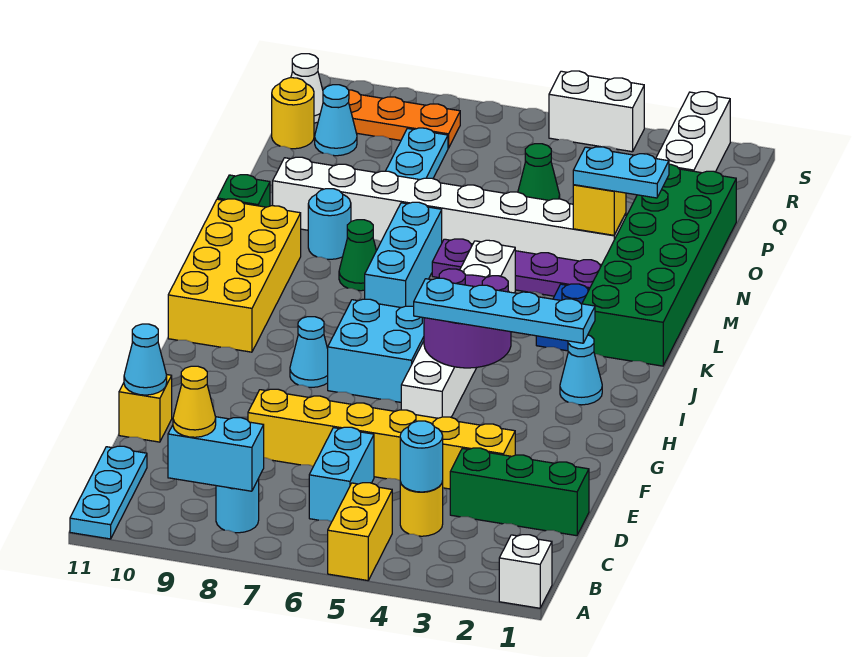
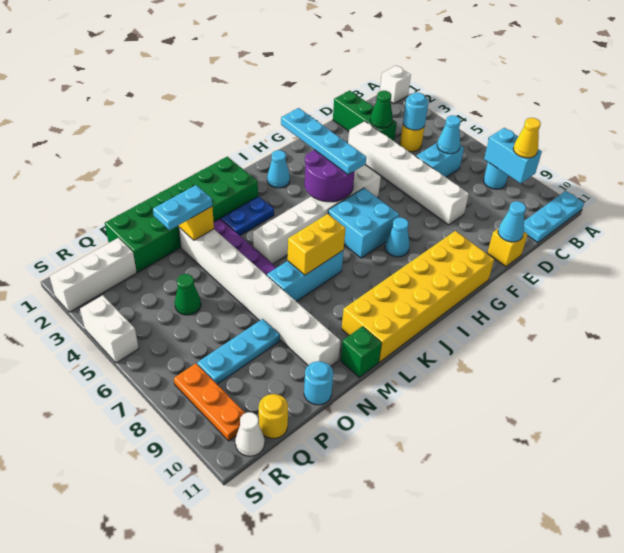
yellow 1x2 brick [328,483,392,580] -> yellow 1x2 brick moved to [288,214,346,275]
yellow 1x6 brick [248,389,515,489] -> white 1x6 brick [348,121,469,225]
yellow 2x4 brick [168,199,301,352] -> yellow 2x6 brick [342,231,494,362]
green 1x1 cone [339,220,376,291] -> green 1x1 cone moved to [370,91,393,128]
cyan 1x1 round brick [308,189,351,259] -> cyan 1x1 round brick moved to [304,361,333,405]
cyan 1x2 plate [573,147,669,198] -> cyan 1x2 plate turned to [153,185,212,230]
cyan 1x1 cone [315,85,357,156] -> cyan 1x1 cone moved to [437,115,461,154]

